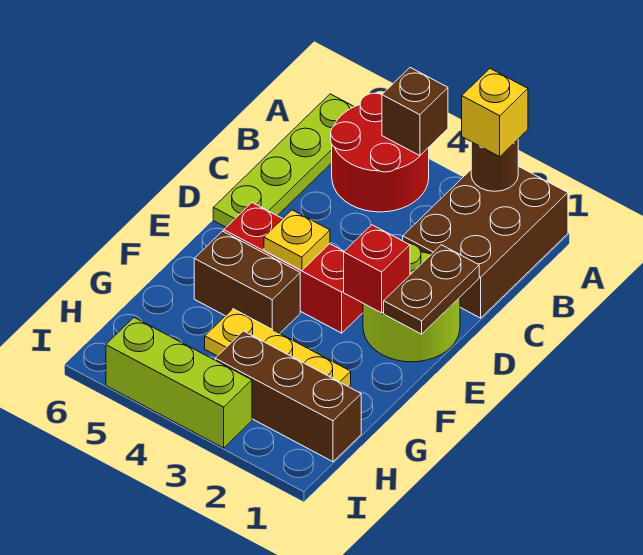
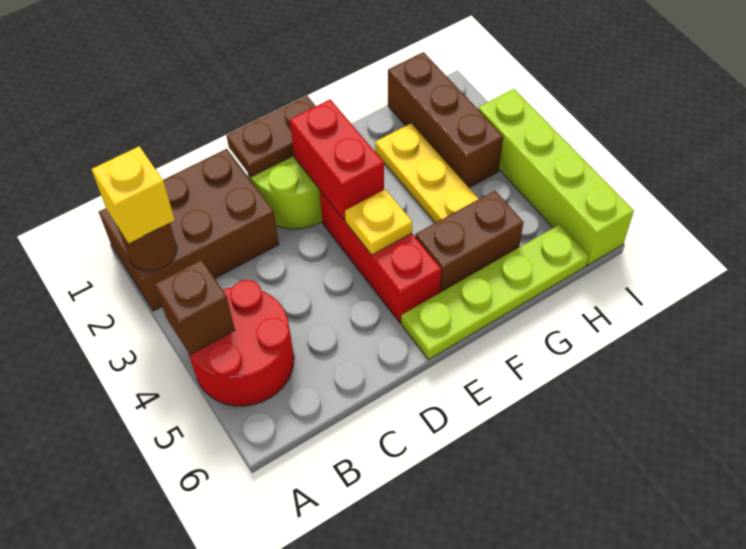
lime 1x4 plate [213,94,354,227] -> lime 1x4 plate moved to [401,225,589,360]
red 1x1 brick [344,225,410,313] -> red 1x2 brick [290,99,384,220]
brown 1x2 brick [194,231,300,333] -> brown 1x2 brick turned to [415,191,524,293]
lime 1x3 brick [106,318,252,448] -> lime 1x4 brick [478,89,634,265]

